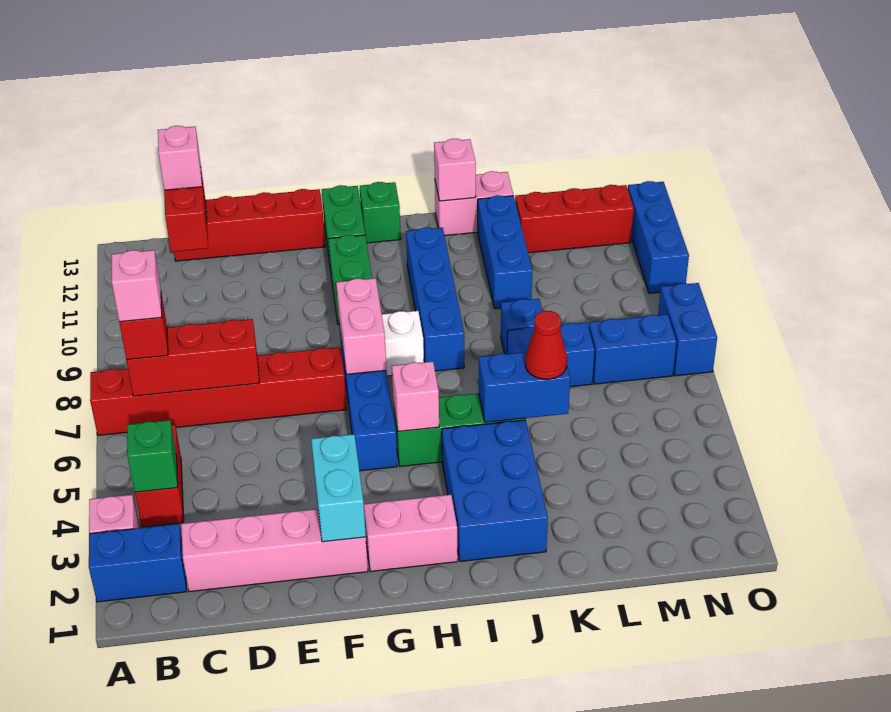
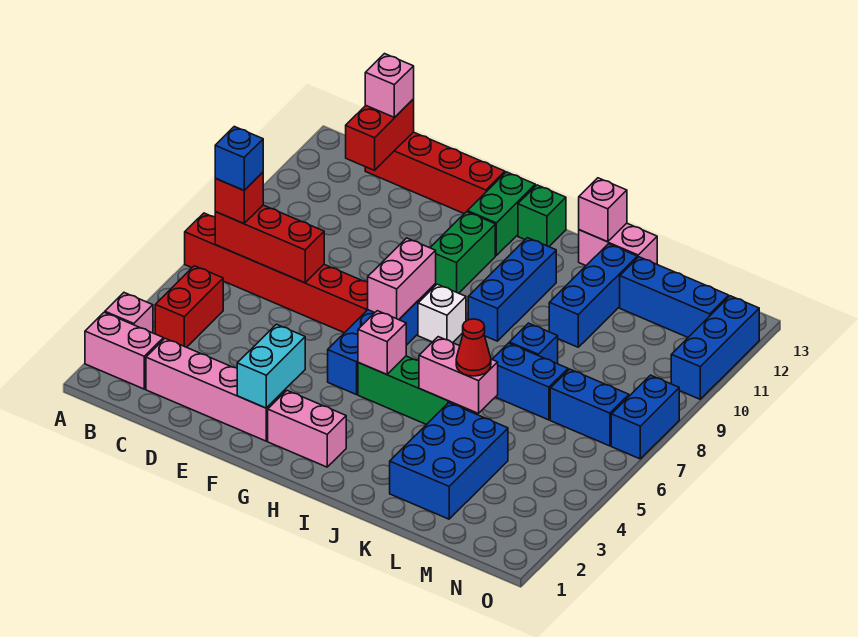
blue 1x2 brick [89,524,187,602] -> pink 1x2 brick [85,312,163,389]
green 1x1 brick [127,420,178,492] -> none
pink 1x1 brick [112,250,162,322] -> blue 1x1 brick [215,127,263,190]
blue 2x3 brick [442,420,548,561] -> blue 2x3 brick moved to [390,403,508,519]
blue 1x4 brick [406,227,464,371] -> blue 1x3 brick [468,238,556,341]
blue 1x2 brick [479,352,570,422] -> pink 1x2 brick [419,337,498,413]
red 1x3 brick [515,185,634,253] -> blue 1x3 brick [620,257,729,337]

